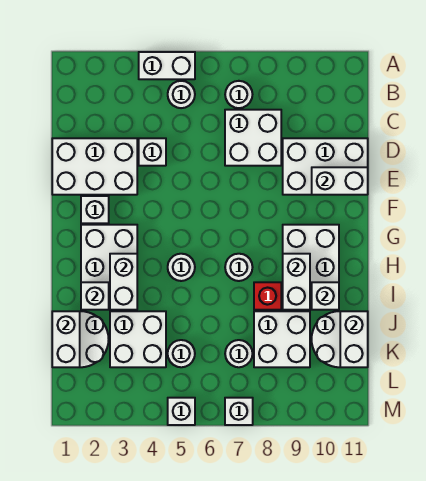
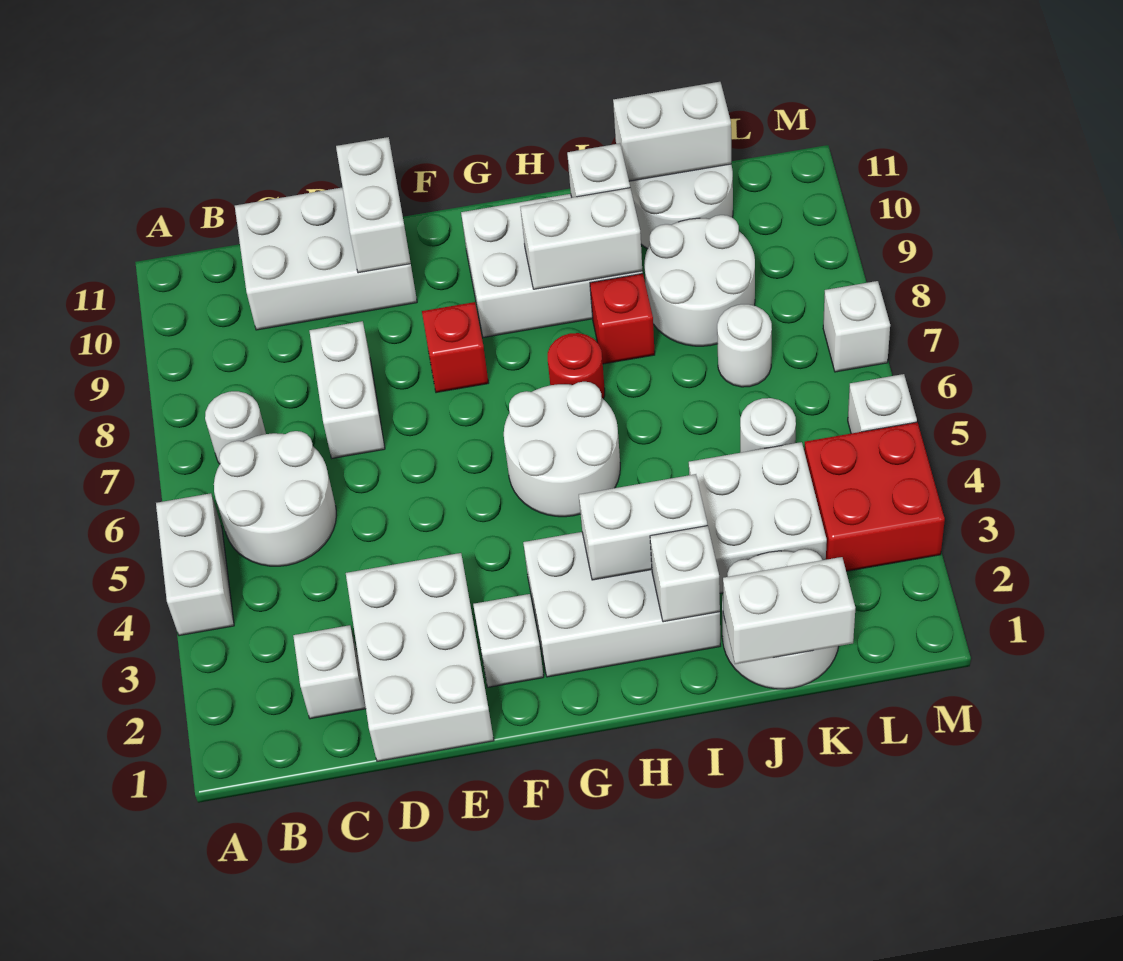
white 1x1 round brick [168,81,195,108] -> white 2x2 round brick [214,431,336,566]
white 2x2 brick [225,110,281,166] -> white 1x2 brick [309,321,385,458]
white 1x1 brick [139,138,166,166] -> white 1x1 brick moved to [293,625,366,719]
white 2x3 brick [283,138,368,195] -> white 2x3 brick turned to [235,187,417,330]
none -> red 1x1 brick [422,302,488,393]
white 1x1 round brick [168,254,195,281] -> white 2x2 round brick [504,382,620,517]
white 1x1 round brick [225,254,253,281] -> red 1x1 round brick [548,333,605,399]
white 2x2 brick [254,311,310,367] -> white 2x2 round brick [645,215,755,346]
none -> red 2x2 brick [804,422,945,571]

